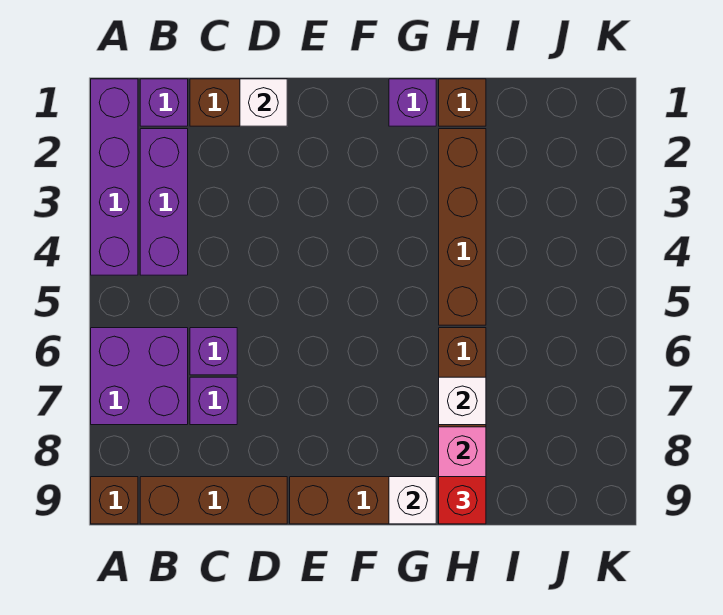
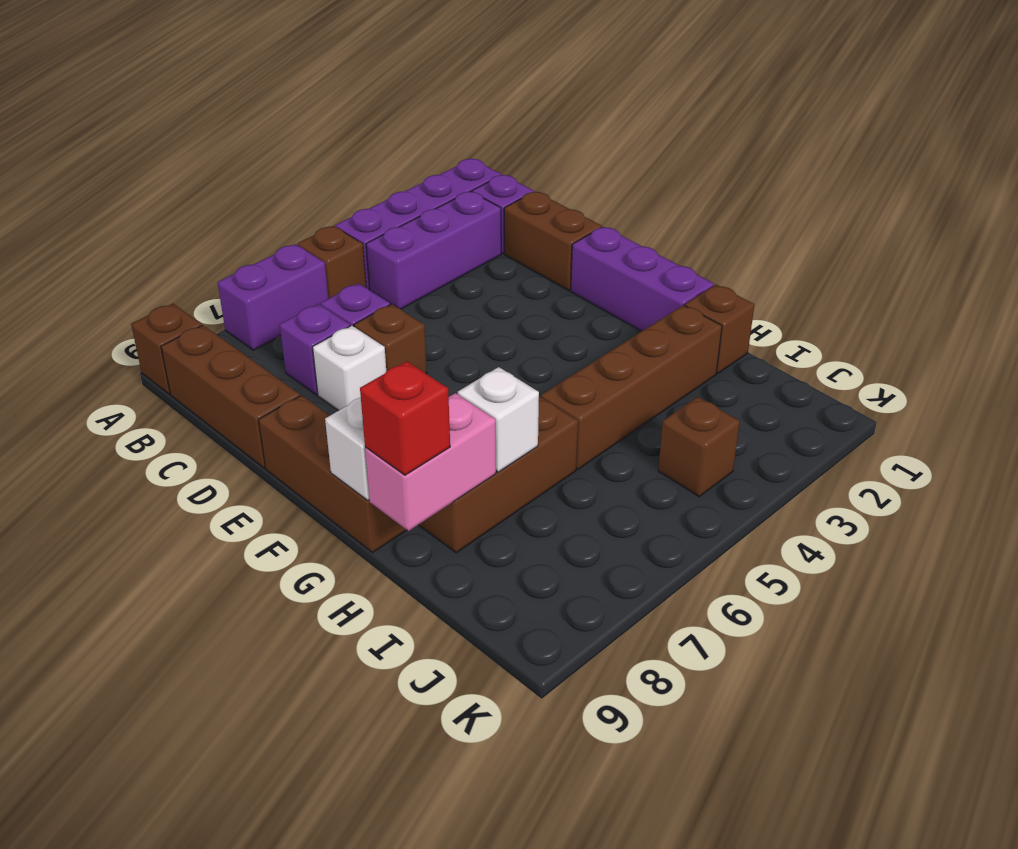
none -> brown 1x1 brick [297,226,366,299]
purple 2x2 brick [91,328,188,425] -> purple 1x2 brick [218,244,328,350]
white 1x1 brick [240,79,287,126] -> white 1x1 brick moved to [313,326,386,411]
none -> brown 1x1 brick [354,304,427,374]
purple 1x1 brick [389,79,436,126] -> purple 1x3 brick [571,227,714,331]
none -> brown 1x1 brick [658,397,740,497]

